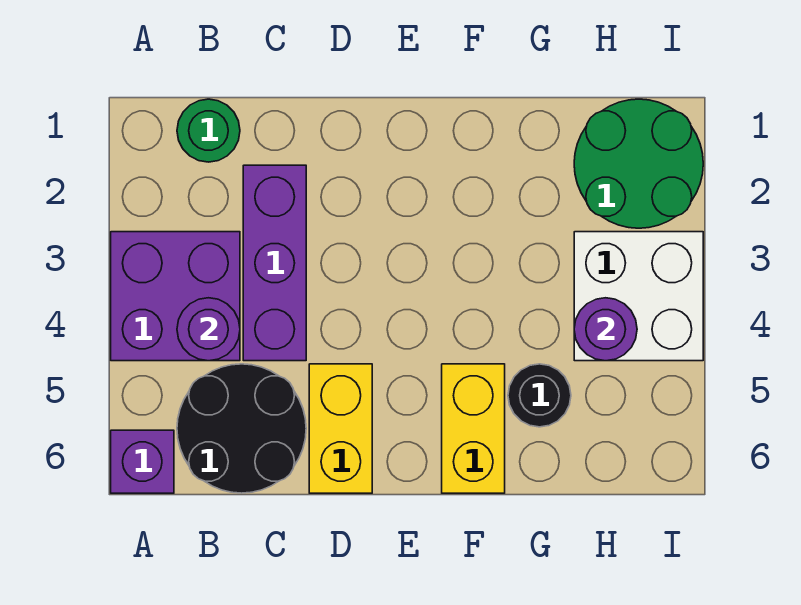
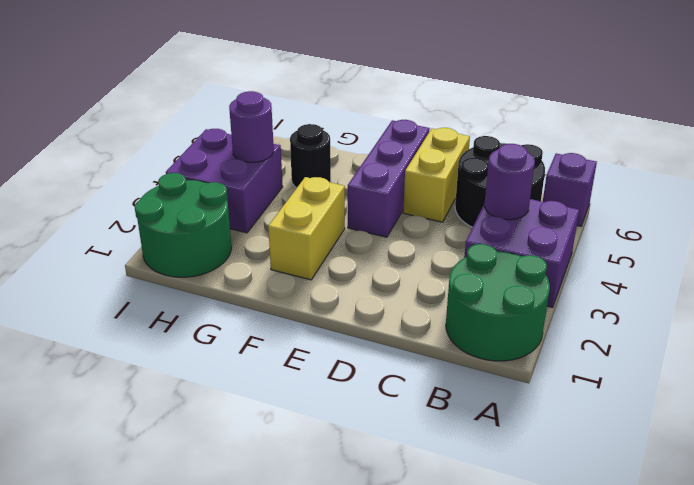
green 1x1 round brick [177,99,240,162] -> green 2x2 round brick [446,244,550,361]
purple 1x3 brick [243,165,306,361] -> purple 1x3 brick moved to [348,120,430,237]
yellow 1x2 brick [442,364,505,493] -> yellow 1x2 brick moved to [268,177,345,280]
white 2x2 brick [574,232,703,361] -> purple 2x2 brick [166,129,283,233]

